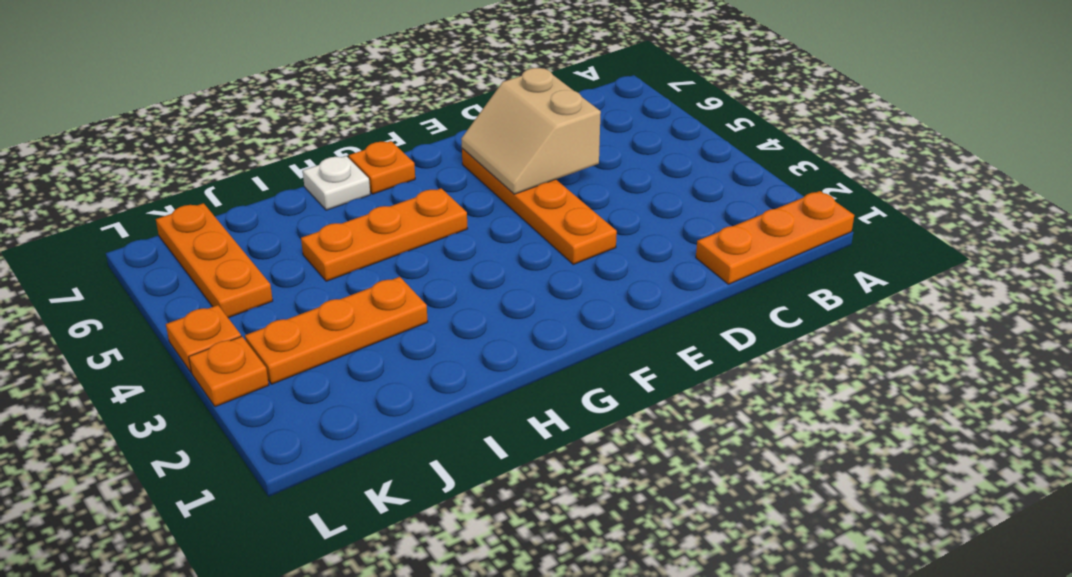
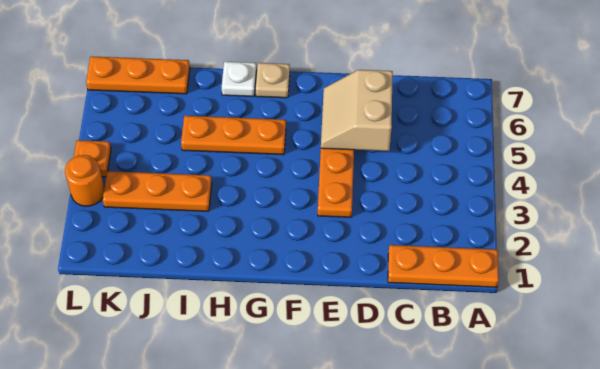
orange 1x1 plate [349,141,415,194] -> tan 1x1 plate [256,63,290,98]
orange 1x3 plate [156,203,273,318] -> orange 1x3 plate turned to [86,56,190,94]
orange 1x1 plate [189,336,269,407] -> orange 1x1 round brick [65,155,104,206]

